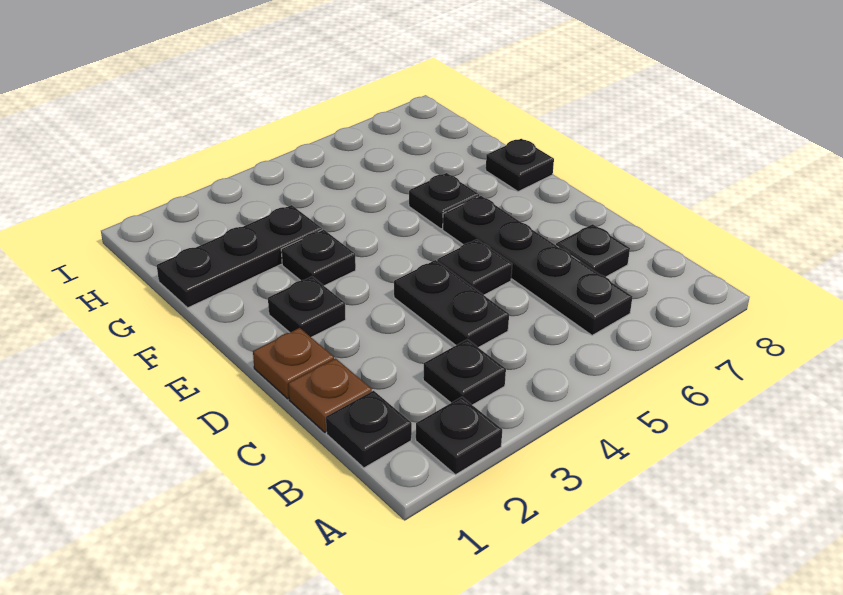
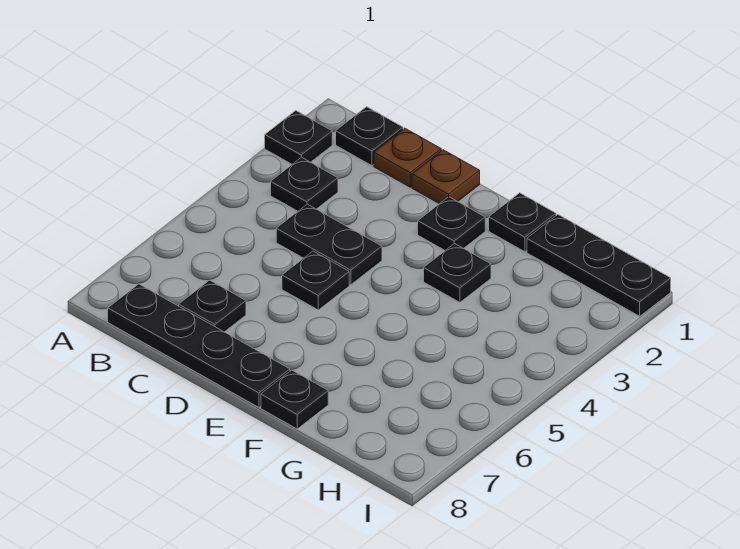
black 1x4 plate [443,196,632,335] -> black 1x4 plate moved to [108,284,290,407]
black 1x1 plate [409,173,479,229] -> black 1x1 plate moved to [489,193,556,252]
black 1x3 plate [157,205,322,308] -> black 1x3 plate turned to [527,215,671,316]

